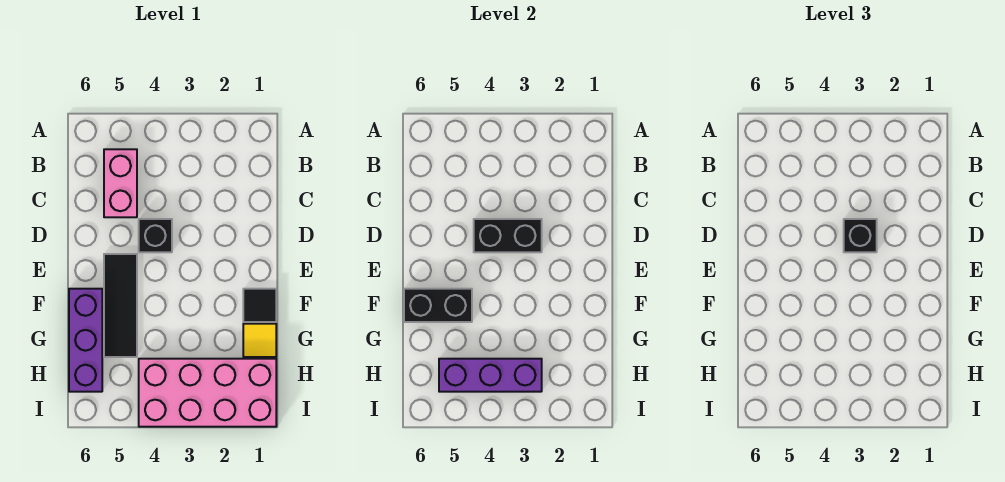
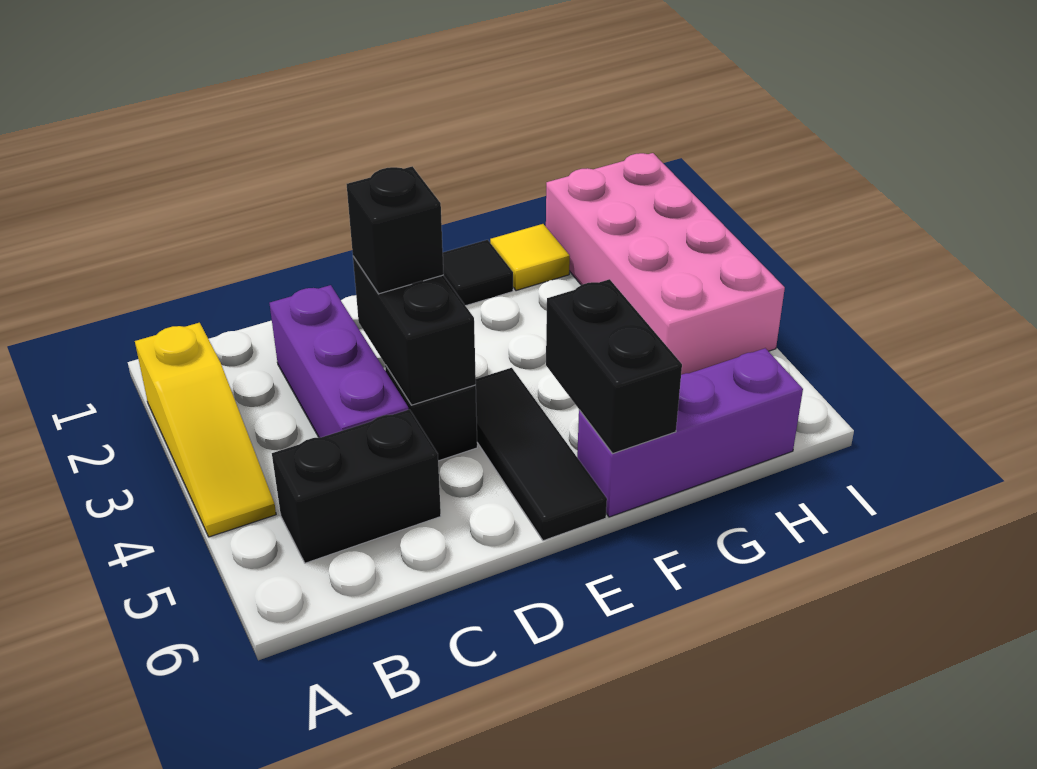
none -> yellow 1x3 slope [135,323,276,537]
pink 1x2 brick [104,149,137,217] -> black 1x2 brick [272,409,441,563]
black 1x3 tile [104,254,137,357] -> black 1x3 tile turned to [475,368,607,541]
purple 1x3 brick [439,359,542,392] -> purple 1x3 brick moved to [269,285,408,437]

